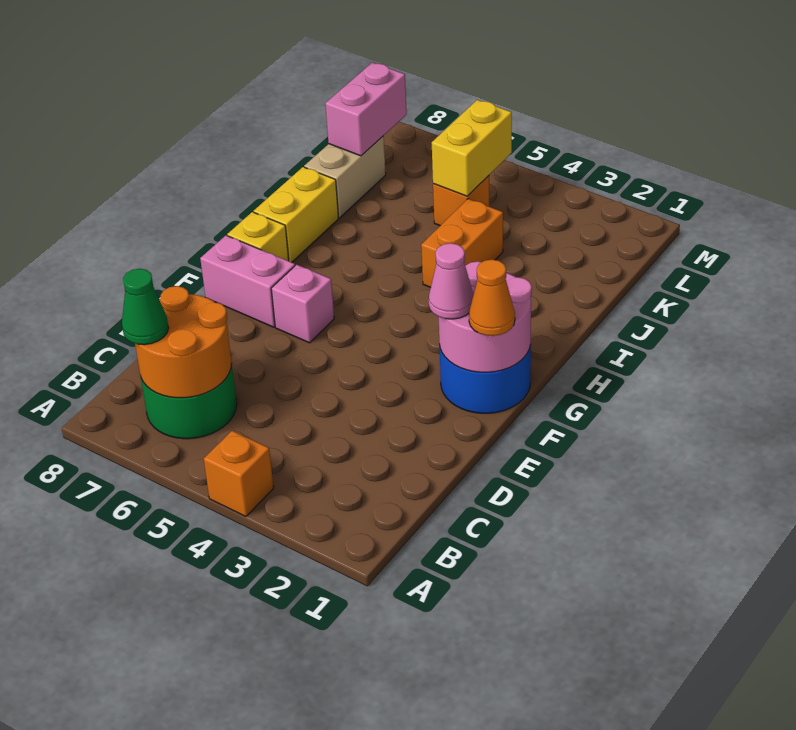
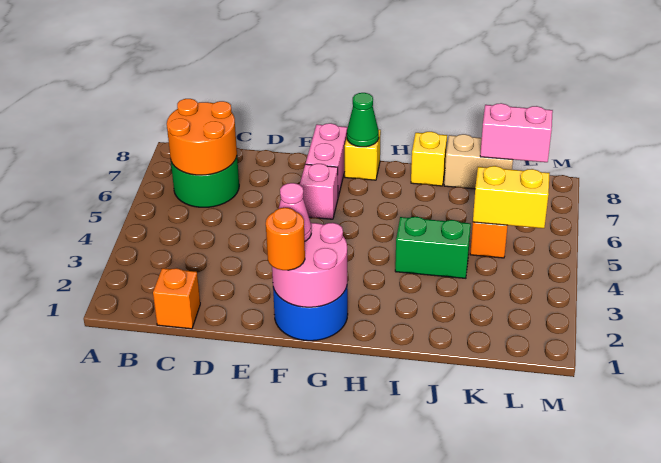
orange 1x1 brick [204,431,274,517] -> orange 1x1 brick moved to [153,268,200,329]
green 1x1 cone [122,269,169,345] -> green 1x1 cone moved to [347,93,379,147]
orange 1x1 cone [469,260,515,336] -> orange 1x1 round brick [266,208,305,270]
yellow 1x2 brick [254,167,339,262] -> yellow 1x1 brick [411,132,447,186]
orange 1x2 brick [421,199,503,287] -> green 1x2 brick [395,217,471,278]

